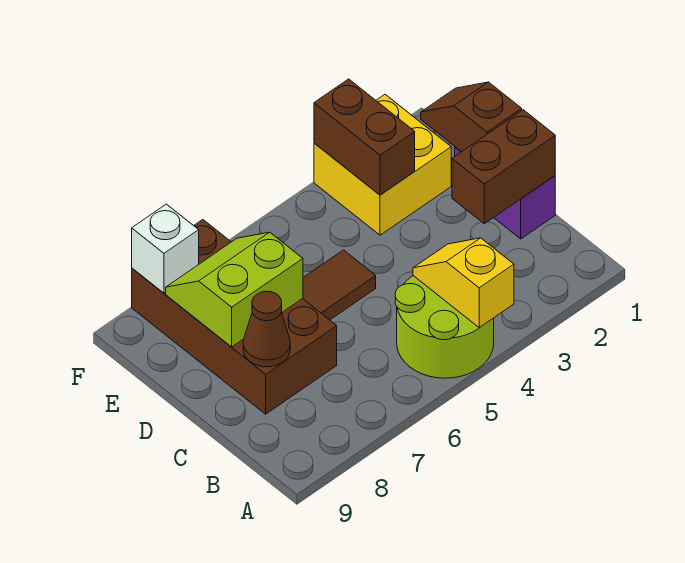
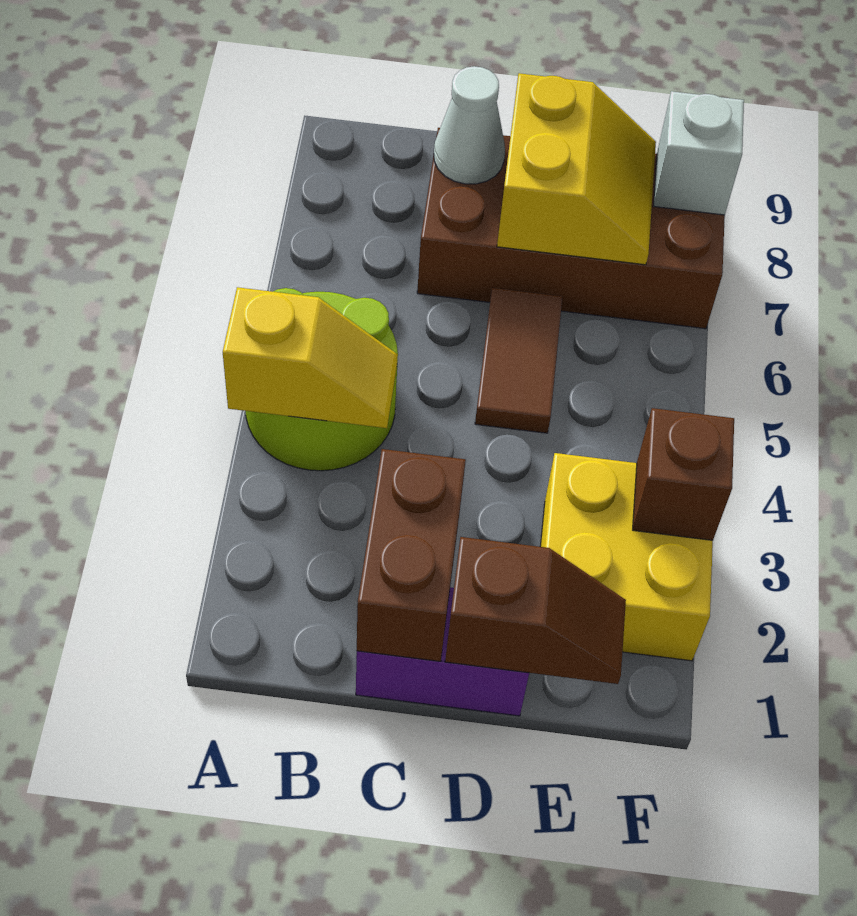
brown 1x1 cone [243,291,290,367] -> white 1x1 cone [434,66,505,184]
lime 2x2 slope [166,232,303,347] -> yellow 2x2 slope [497,73,656,265]
brown 1x2 brick [314,79,415,195] -> brown 1x1 brick [633,408,734,540]

